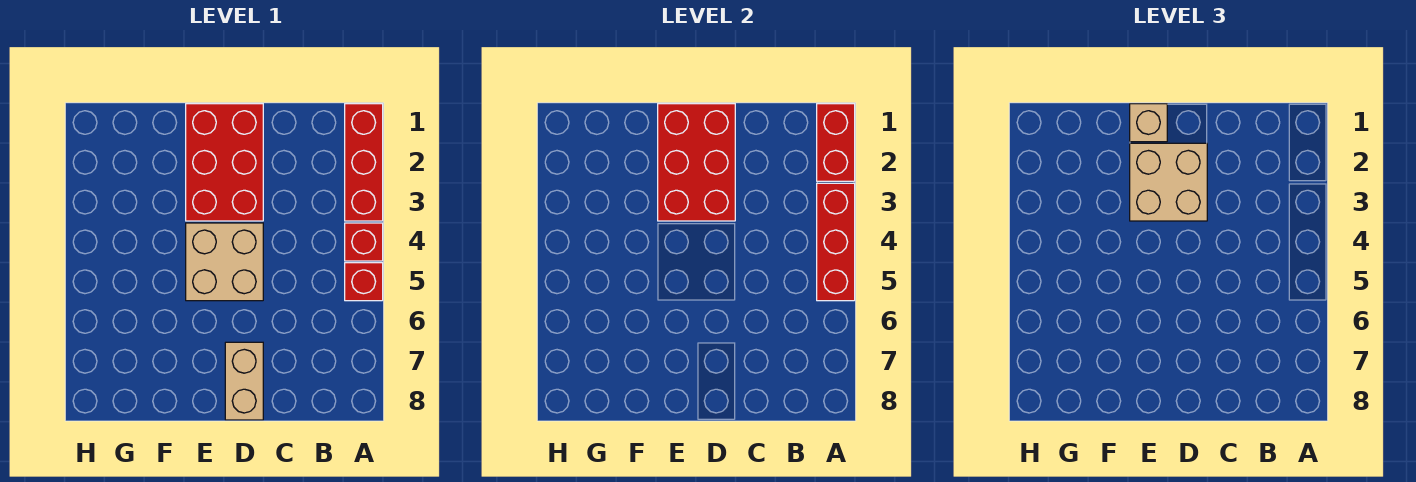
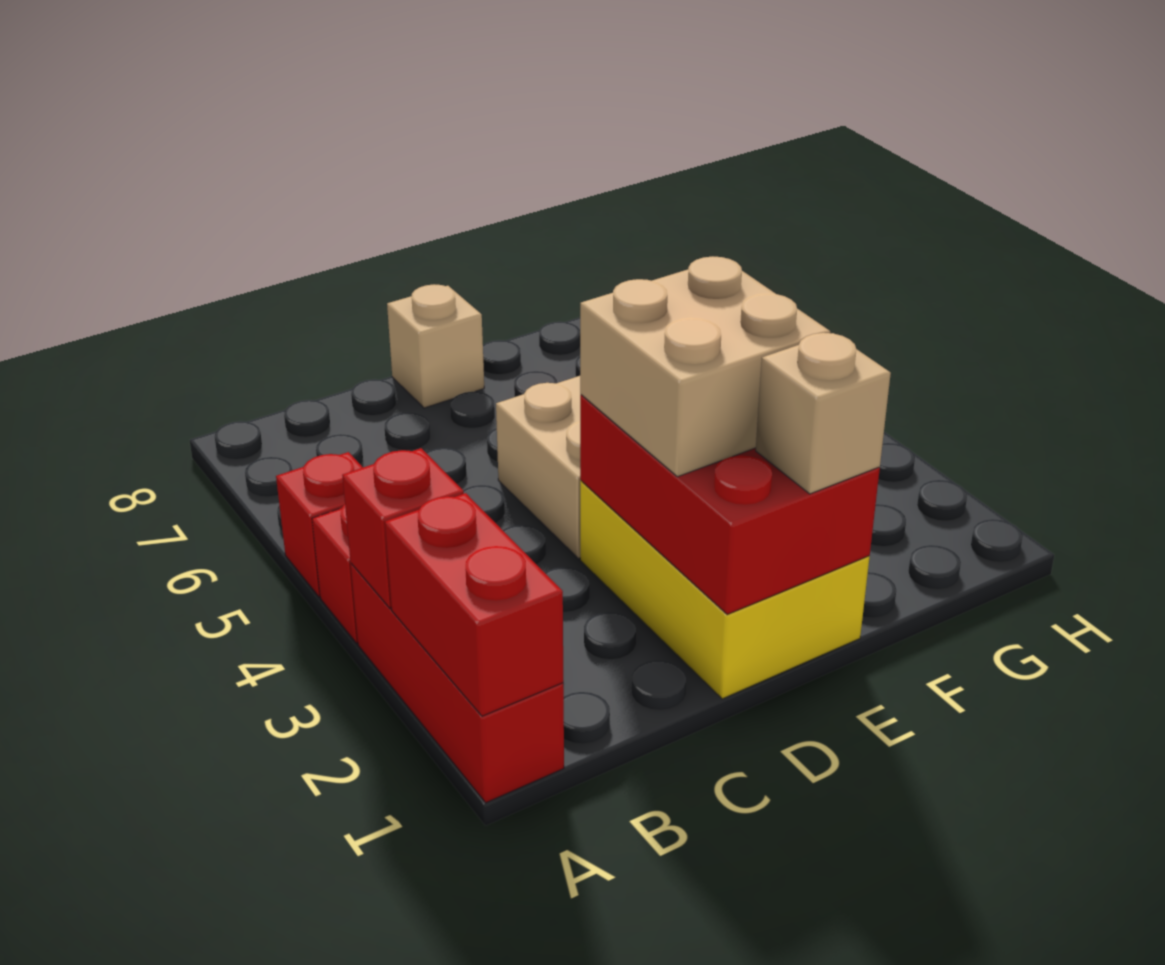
red 1x3 brick [817,183,855,301] -> red 1x1 brick [342,448,464,608]
red 2x3 brick [186,104,263,221] -> yellow 2x3 brick [580,481,869,699]
tan 1x2 brick [225,342,263,420] -> tan 1x1 brick [387,284,484,408]

